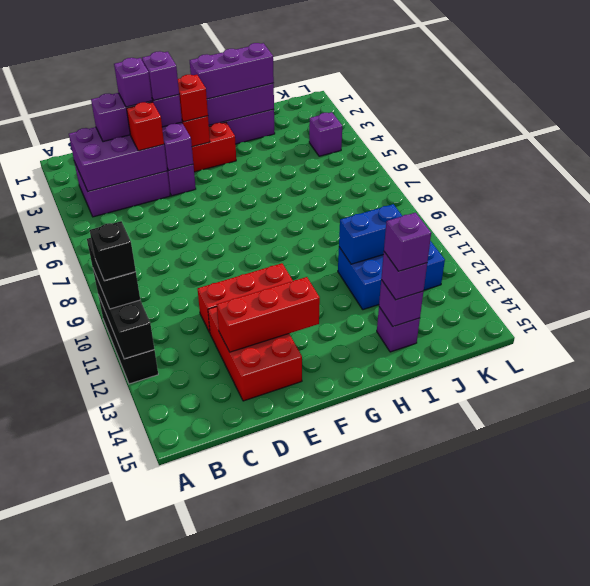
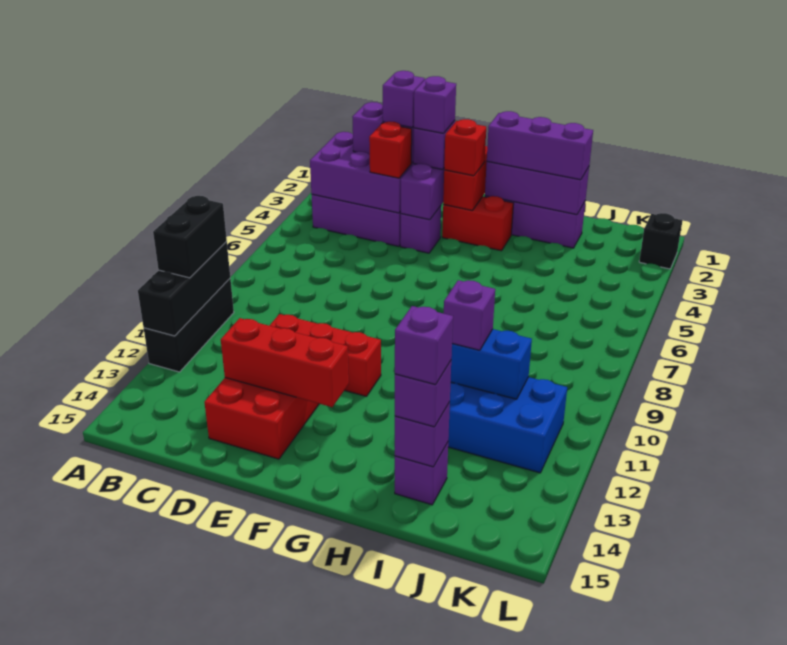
black 1x1 brick [90,221,136,281] -> black 1x1 brick moved to [639,213,683,269]
purple 1x1 brick [309,112,342,156] -> purple 1x1 brick moved to [444,280,495,350]

